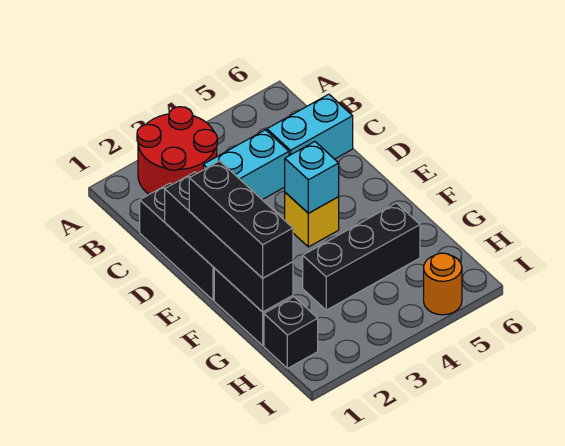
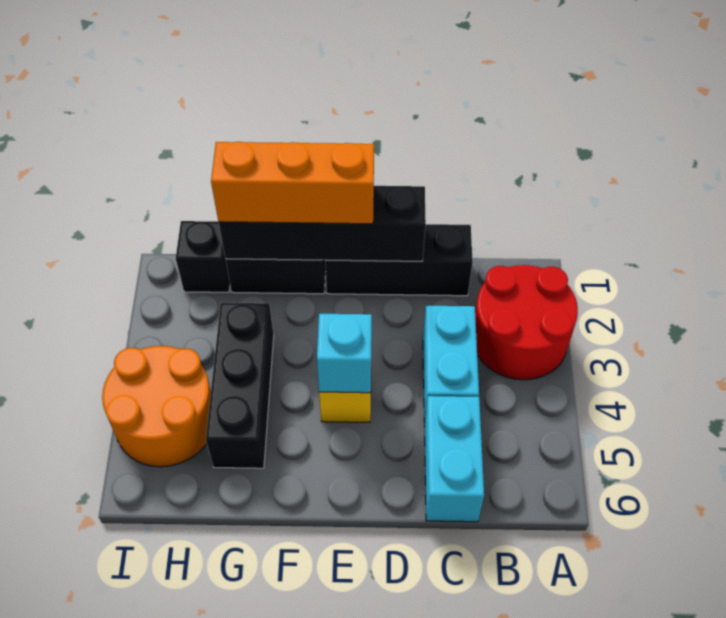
black 1x3 brick [189,161,293,278] -> orange 1x3 brick [211,142,374,224]
orange 1x1 round brick [424,253,462,315] -> orange 2x2 round brick [102,346,211,467]

